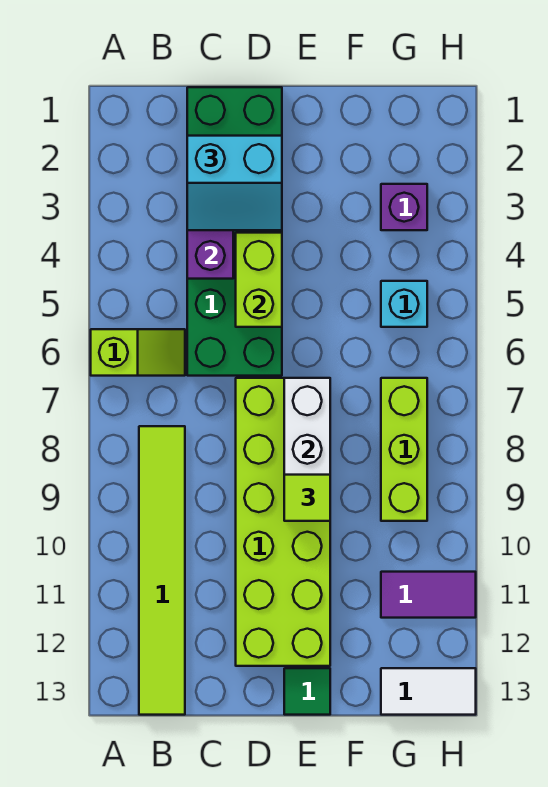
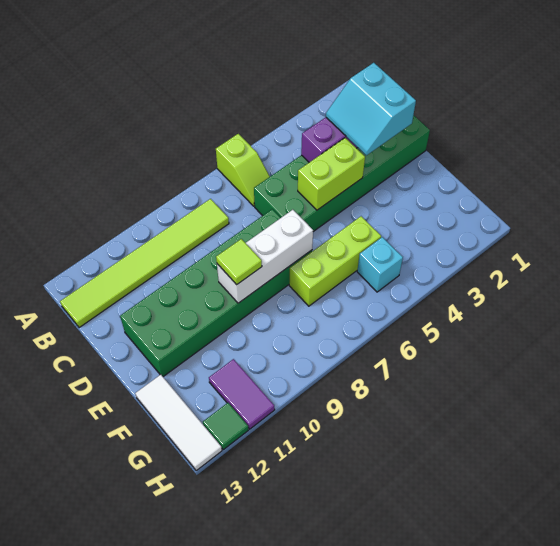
lime 2x6 brick [236,378,330,666] -> green 2x6 brick [120,209,312,377]
green 1x1 tile [284,668,330,715] -> green 1x1 tile moved to [203,403,248,450]
purple 1x1 brick [381,184,427,230] -> none
lime 1x3 brick [381,378,427,521] -> lime 1x3 brick moved to [289,216,381,306]
white 1x2 tile [381,668,476,715] -> white 1x3 tile [135,375,222,471]

